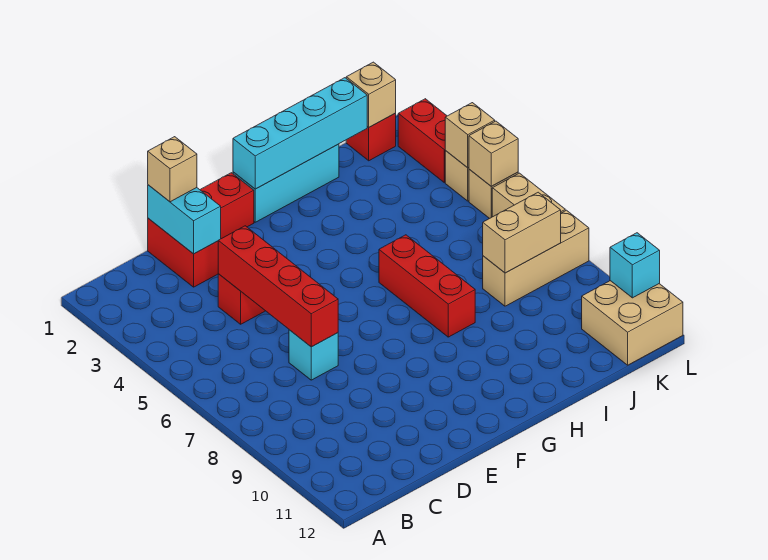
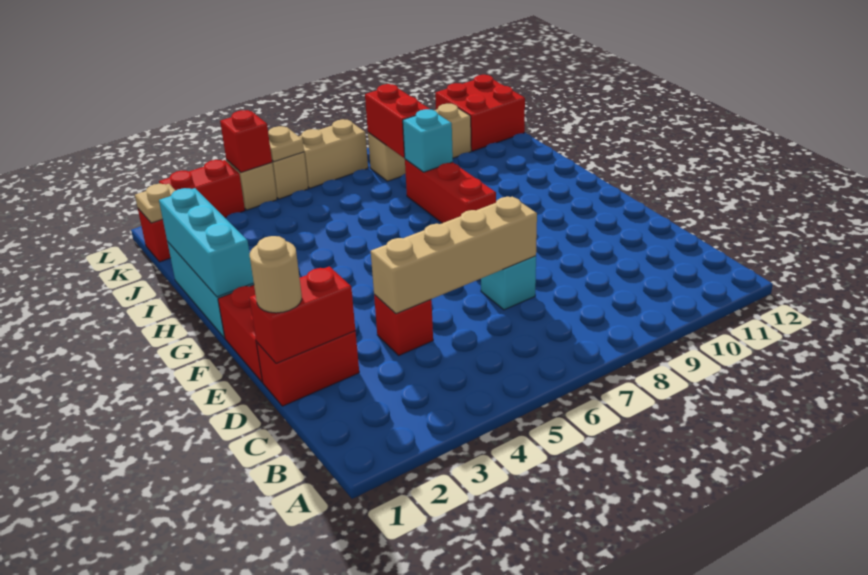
cyan 1x2 brick [148,185,221,254] -> red 1x2 brick [249,267,355,363]
tan 1x1 brick [148,137,197,202] -> tan 1x1 round brick [250,236,302,313]
red 1x4 brick [218,226,338,347] -> tan 1x4 brick [371,197,537,314]
cyan 1x4 brick [233,78,367,189] -> cyan 1x3 brick [159,188,254,297]
red 1x3 brick [379,235,475,337] -> red 1x3 brick turned to [405,159,496,223]
tan 1x3 brick [483,210,589,306] -> tan 1x3 brick turned to [368,104,471,181]
tan 1x2 brick [483,192,561,273] -> red 1x2 brick [365,84,431,158]
tan 1x1 brick [346,62,396,127] -> tan 1x1 plate [135,184,176,223]
tan 2x2 brick [582,281,683,365] -> red 2x2 brick [435,75,525,151]
tan 1x1 brick [445,103,495,168] -> red 1x1 brick [220,110,272,173]
tan 1x1 brick [469,121,518,186] -> tan 1x1 plate [268,126,304,162]
cyan 1x1 brick [610,233,660,298] -> cyan 1x1 brick moved to [403,109,453,172]

